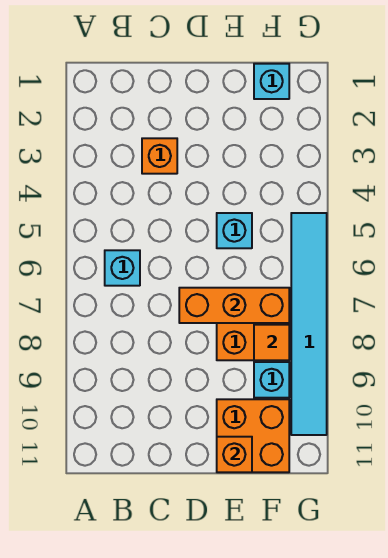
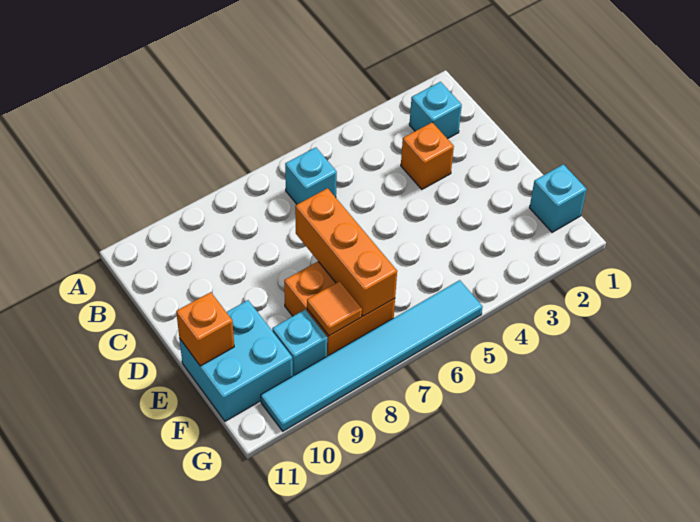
cyan 1x1 brick [217,213,252,248] -> cyan 1x1 brick moved to [409,82,462,139]
orange 2x2 brick [217,399,289,472] -> cyan 2x2 brick [179,300,293,421]

